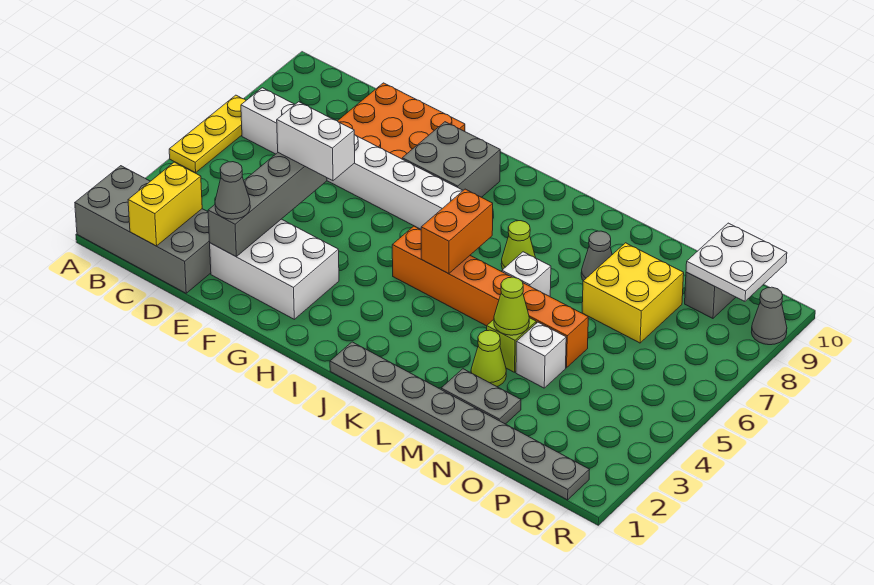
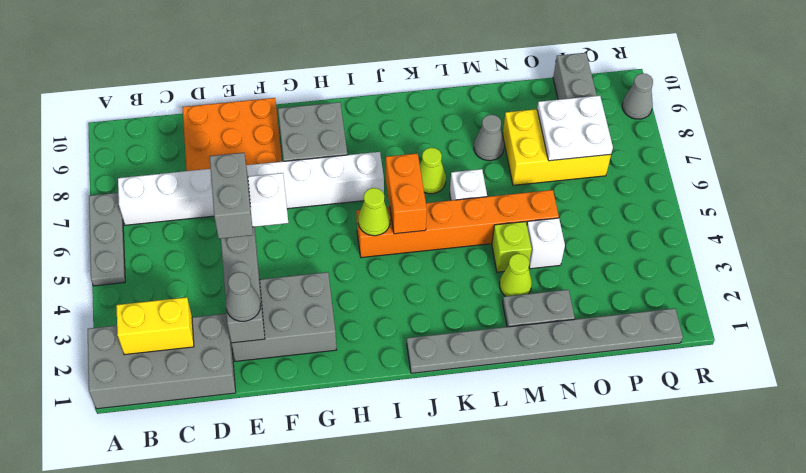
yellow 1x3 plate [169,95,246,173] -> grey 1x3 plate [89,193,125,286]
yellow 1x2 brick [128,162,202,246] -> yellow 1x2 brick turned to [116,297,194,355]
white 2x3 brick [210,219,339,319] -> grey 2x3 brick [231,272,337,361]
none -> grey 1x2 brick [210,153,253,239]
lime 1x1 cone [494,277,529,335] -> lime 1x1 cone moved to [358,188,390,236]
yellow 2x2 brick [582,243,684,343] -> yellow 2x3 brick [503,109,611,185]
white 2x2 plate [686,223,787,301] -> white 2x2 plate moved to [537,96,613,161]

